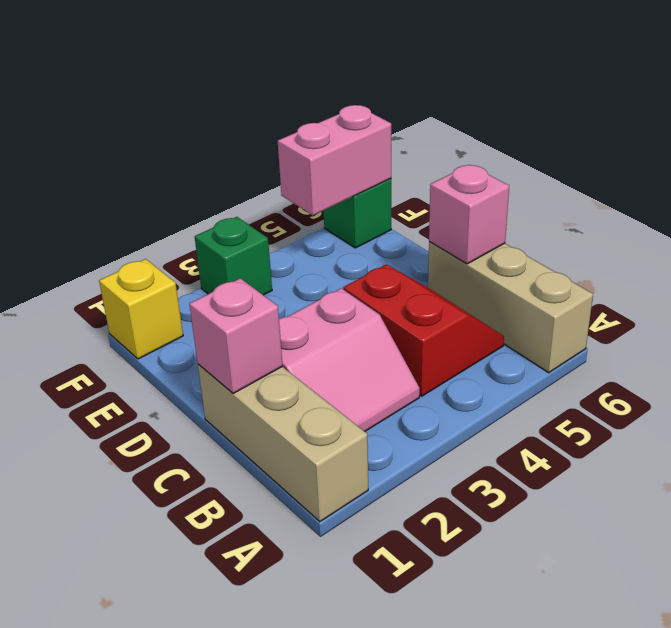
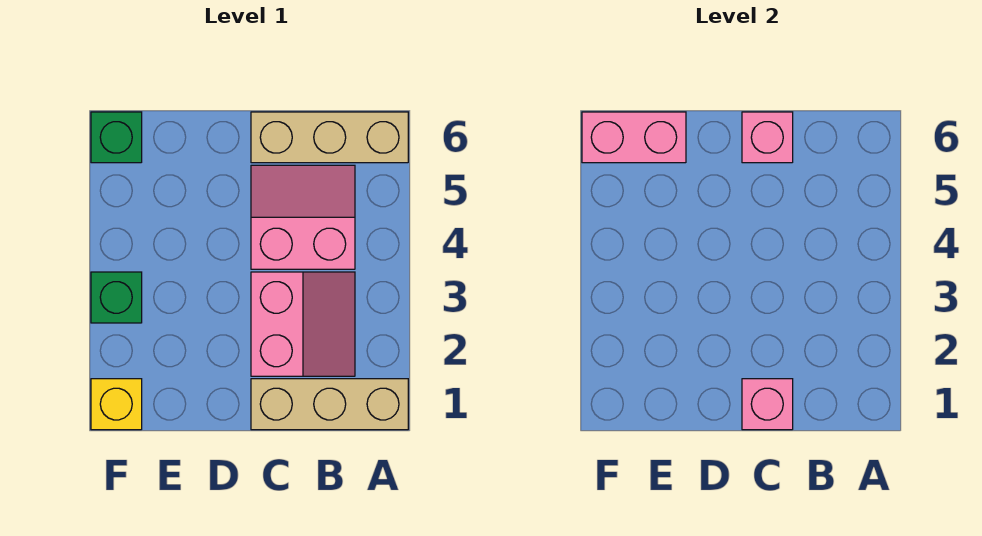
red 2x2 slope [343,265,504,396] -> pink 2x2 slope [251,165,355,269]
pink 1x2 brick [278,105,391,216] -> pink 1x2 brick turned to [582,112,686,163]

